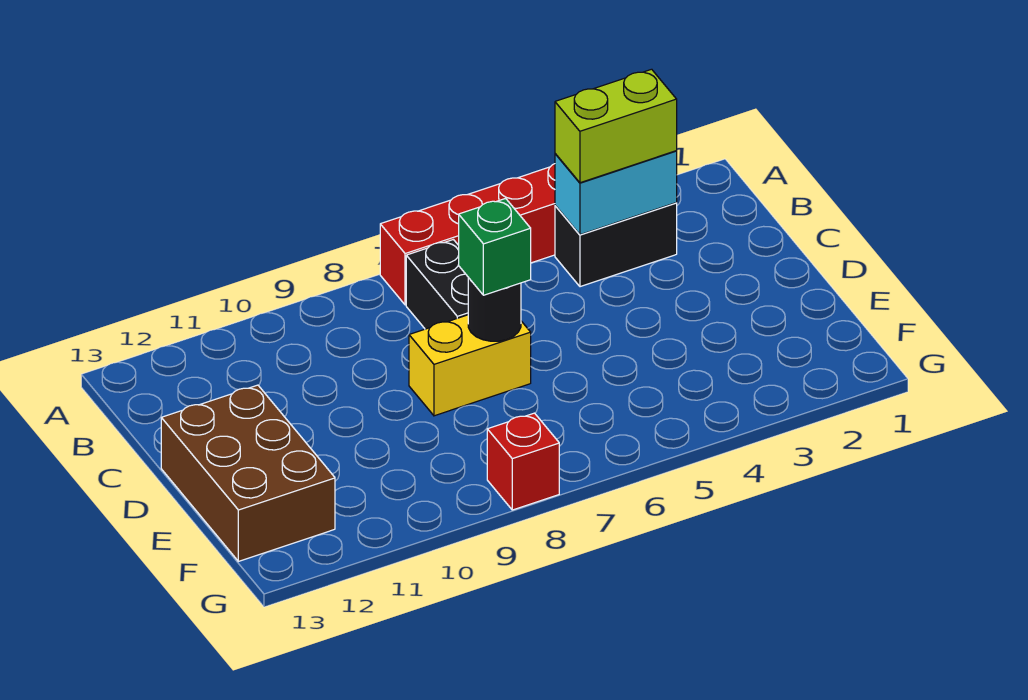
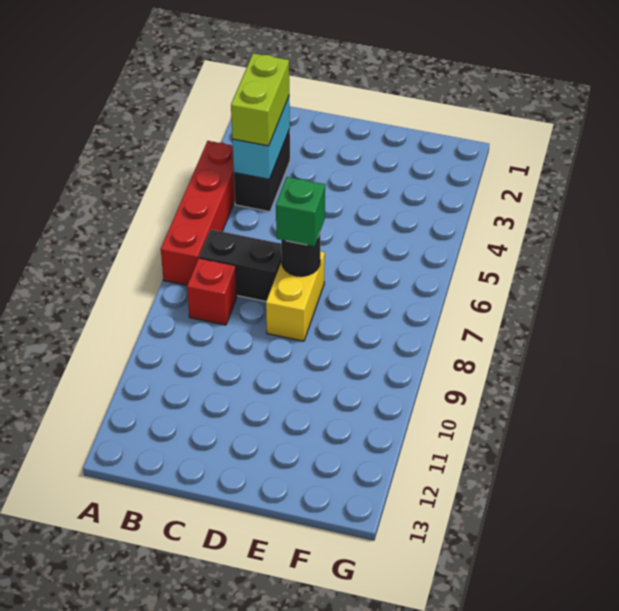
brown 2x3 brick [161,385,335,561] -> none
red 1x1 brick [487,413,559,510] -> red 1x1 brick moved to [187,258,237,325]

